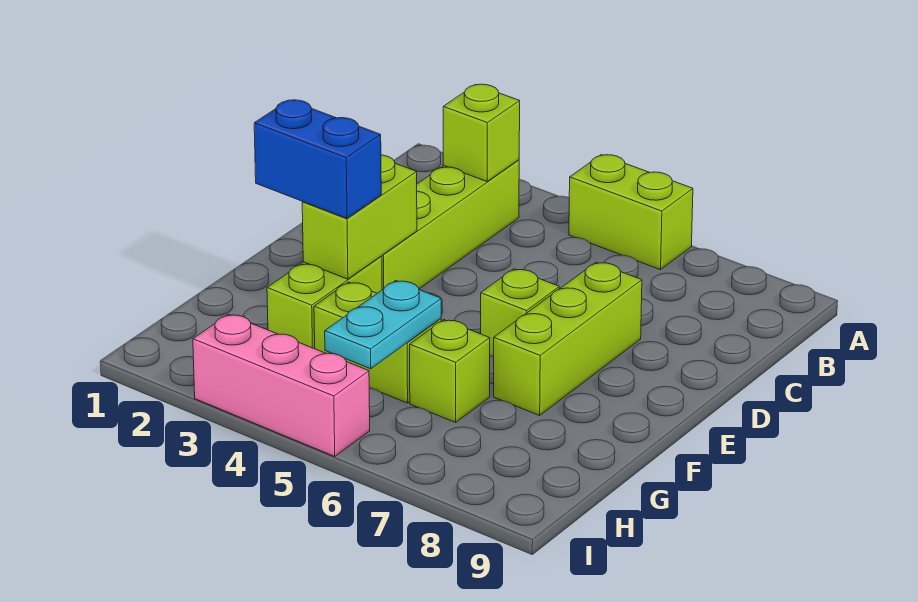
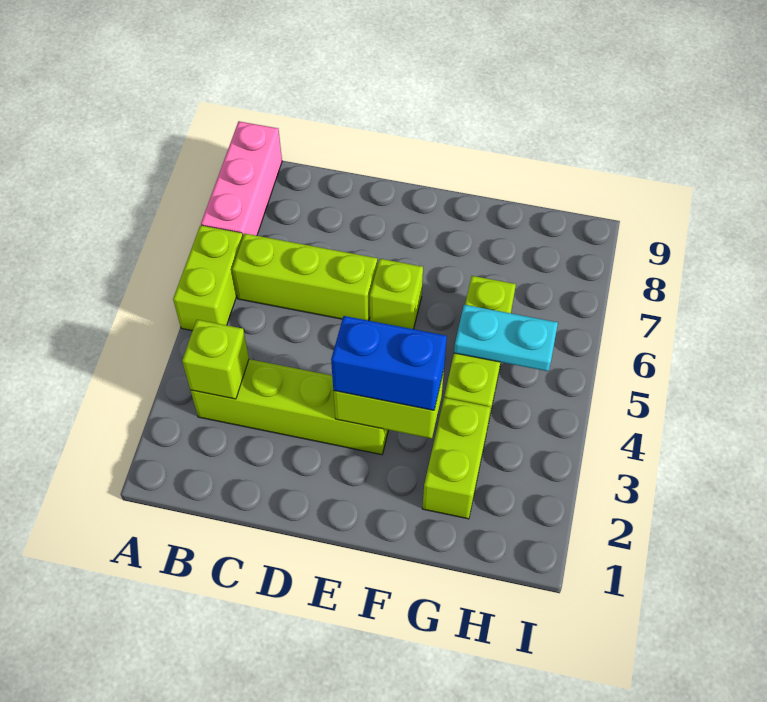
lime 1x3 brick [494,262,642,415] -> lime 1x3 brick moved to [232,234,377,321]
blue 1x2 brick [254,100,381,218] -> blue 1x2 brick turned to [331,316,447,410]
lime 1x2 brick [267,256,382,349] -> lime 1x2 brick turned to [422,398,491,519]
pink 1x3 brick [193,314,370,456] -> pink 1x3 brick moved to [201,121,282,236]

